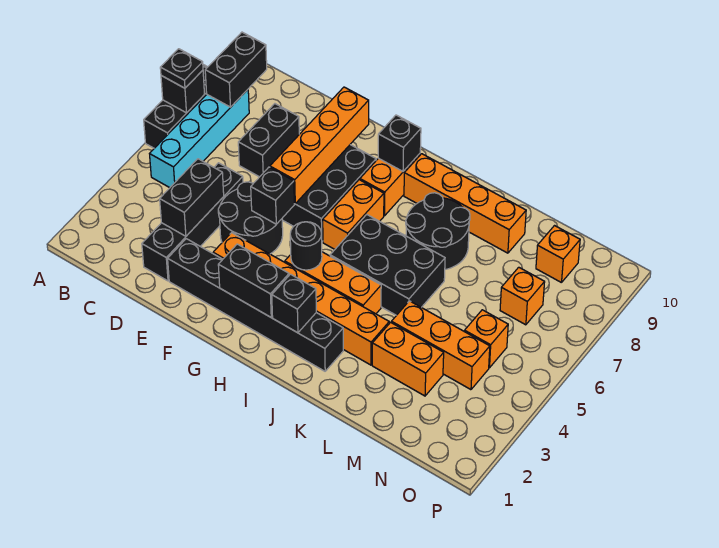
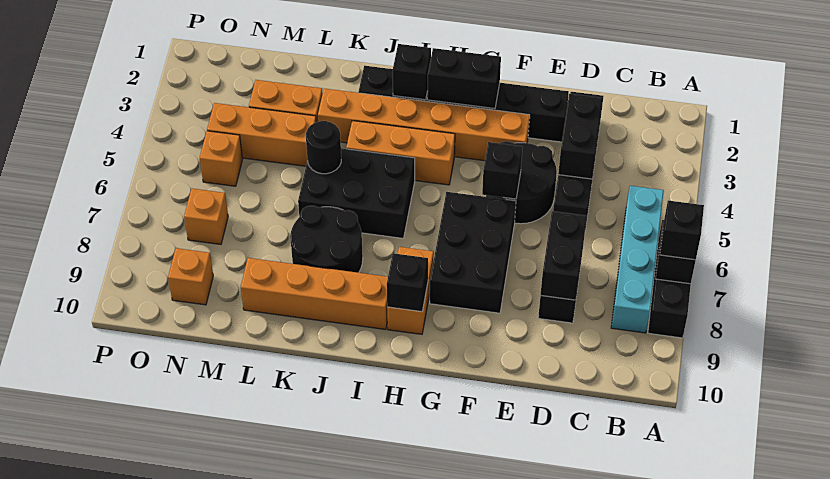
black 1x1 plate [160,49,203,88] -> black 1x1 brick [660,200,704,260]
black 1x2 brick [205,32,267,107] -> black 1x2 brick moved to [541,211,587,300]
orange 1x4 brick [270,87,369,204] -> none
black 1x1 round brick [290,222,322,270] -> black 1x1 round brick moved to [306,121,341,174]
orange 1x2 brick [323,180,384,249] -> none

